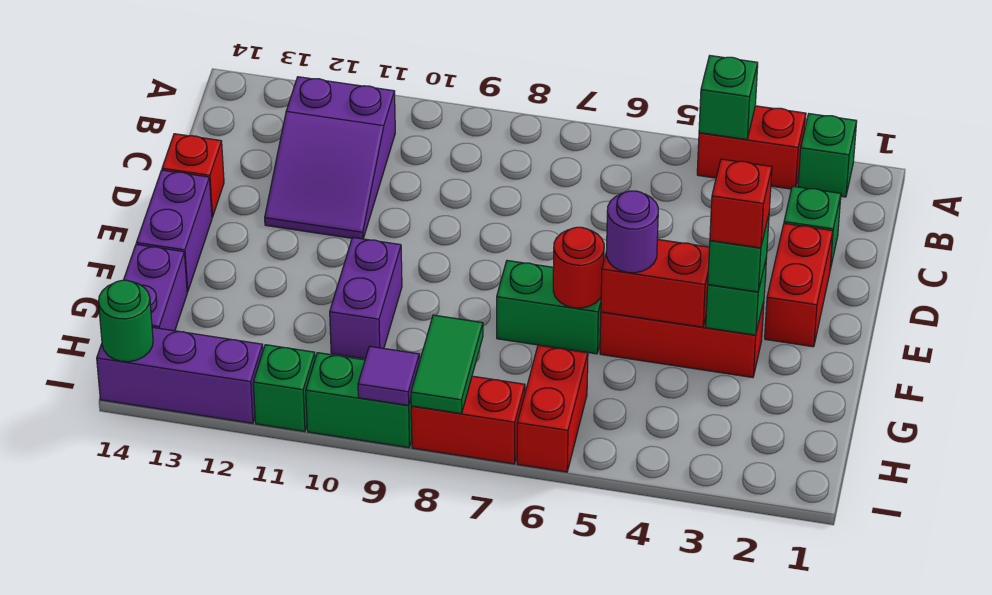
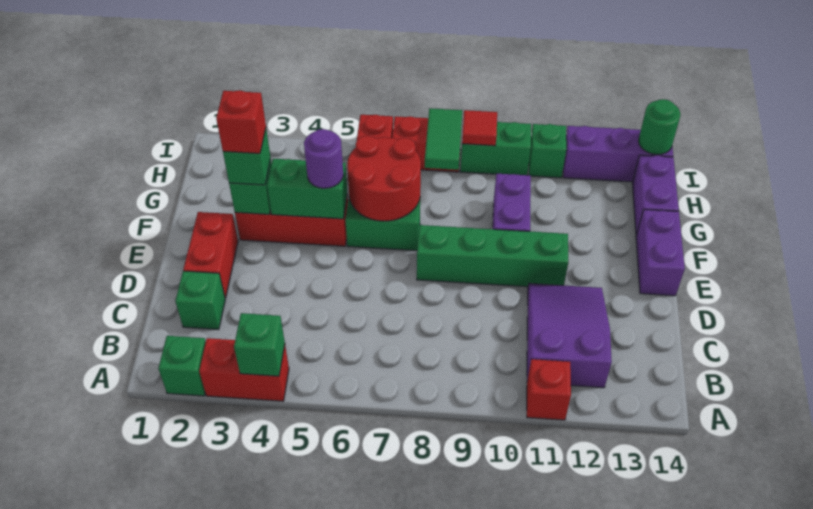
red 1x1 brick [162,134,224,217] -> red 1x1 brick moved to [527,359,571,420]
none -> green 1x4 brick [417,225,568,287]
red 1x2 brick [601,239,709,327] -> green 1x2 brick [267,159,347,219]
red 1x1 round brick [553,227,604,308] -> red 2x2 round brick [347,136,421,221]
purple 1x1 tile [358,346,419,405] -> red 1x1 tile [462,110,497,146]

